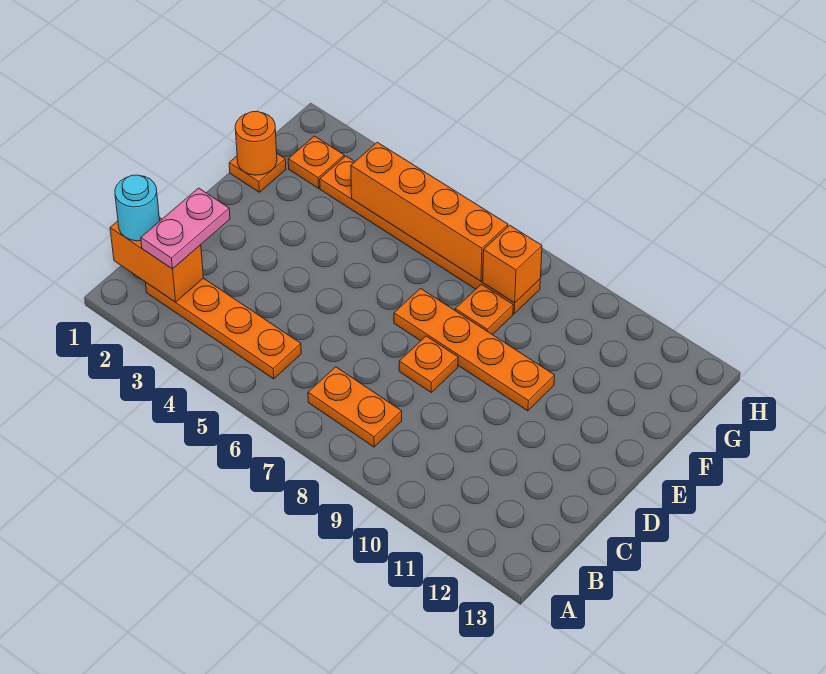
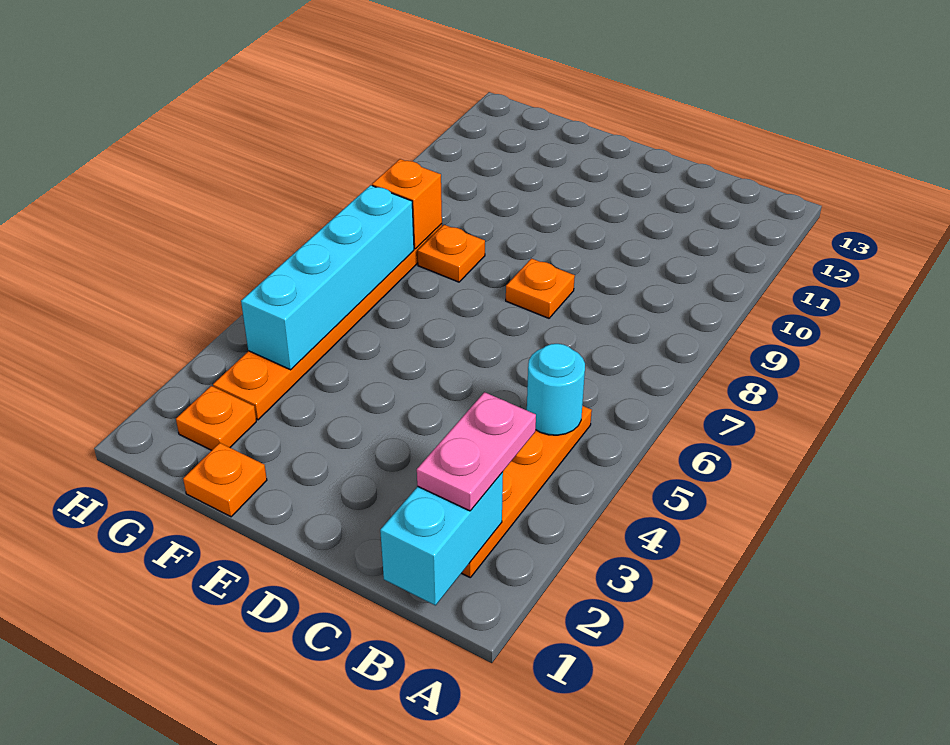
orange 1x2 brick [110,217,204,302] -> cyan 1x2 brick [380,472,503,606]
cyan 1x1 round brick [115,175,160,241] -> cyan 1x1 round brick moved to [527,344,585,435]
pink 1x2 plate [141,188,230,269] -> pink 1x2 plate turned to [417,392,536,511]
orange 1x2 plate [308,367,402,447] -> none
orange 1x4 plate [394,288,555,411] -> none
orange 1x1 round brick [235,111,277,175] -> none
orange 1x4 brick [351,142,508,281] -> cyan 1x4 brick [241,185,414,370]

